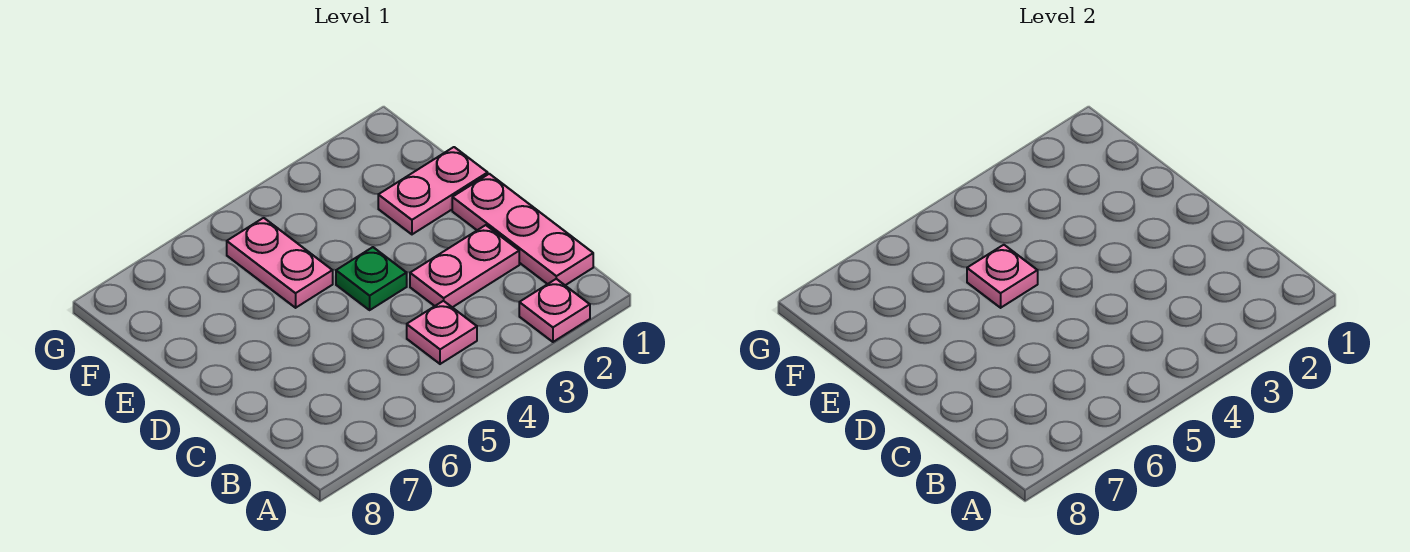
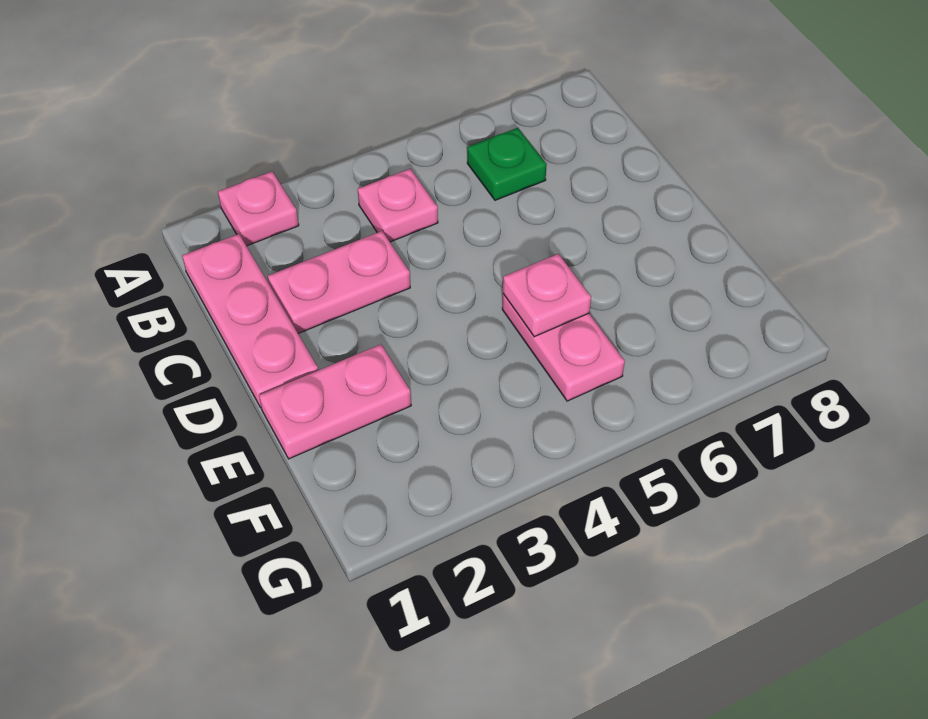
green 1x1 plate [336,247,407,310] -> green 1x1 plate moved to [467,128,547,200]

